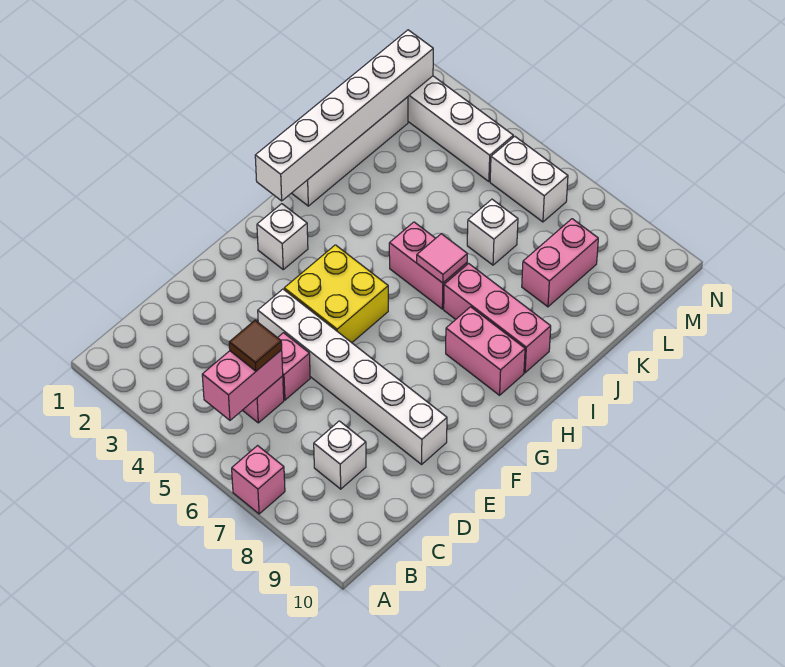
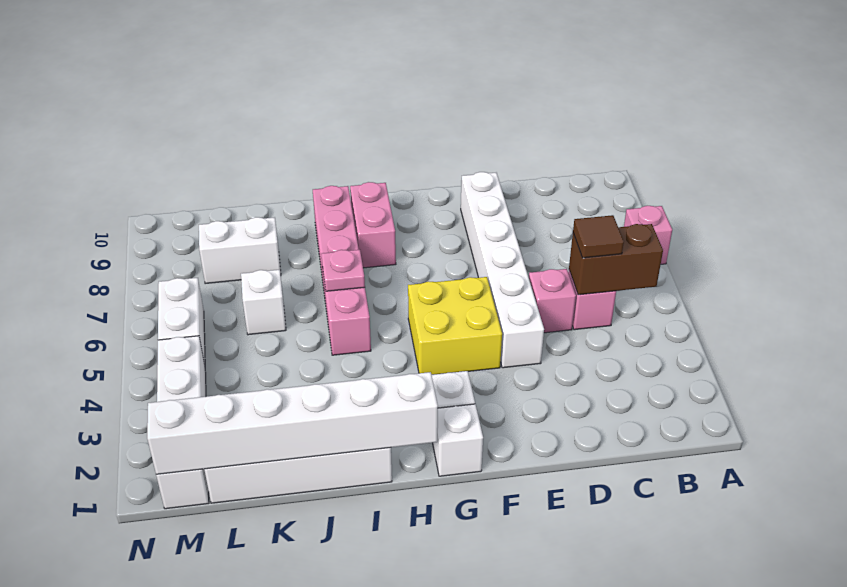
pink 1x2 brick [202,350,283,420] -> brown 1x2 brick [569,224,663,295]
white 1x1 brick [314,421,366,489] -> white 1x1 brick moved to [433,404,483,476]
pink 1x1 tile [417,234,467,283] -> pink 1x1 plate [322,250,365,291]
pink 1x2 brick [522,219,598,307] -> white 1x2 brick [199,217,281,284]

